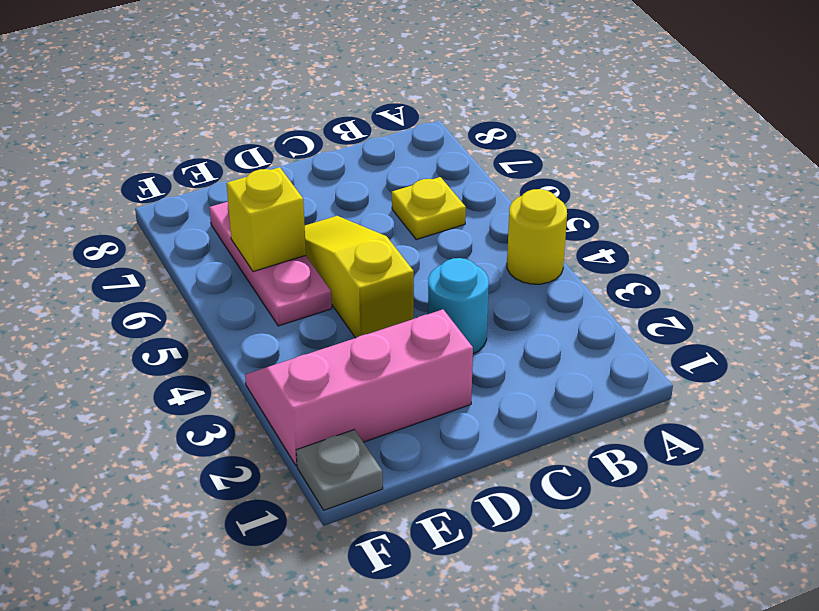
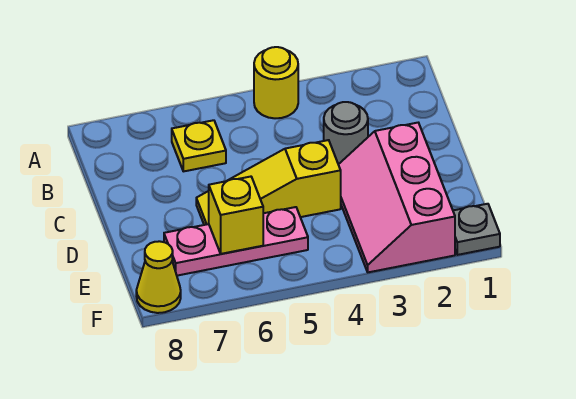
cyan 1x1 round brick [428,258,489,354] -> grey 1x1 round brick [324,102,368,164]
none -> yellow 1x1 cone [136,241,181,313]

